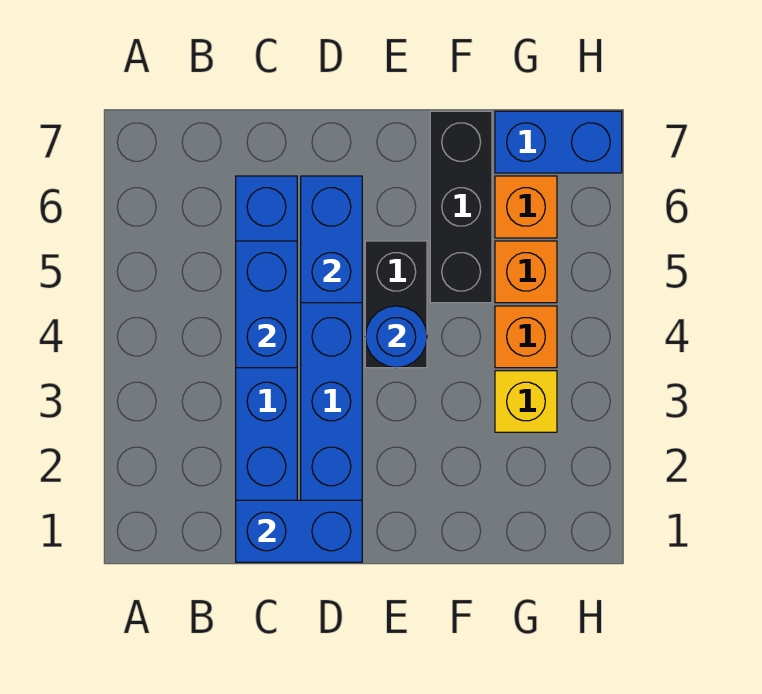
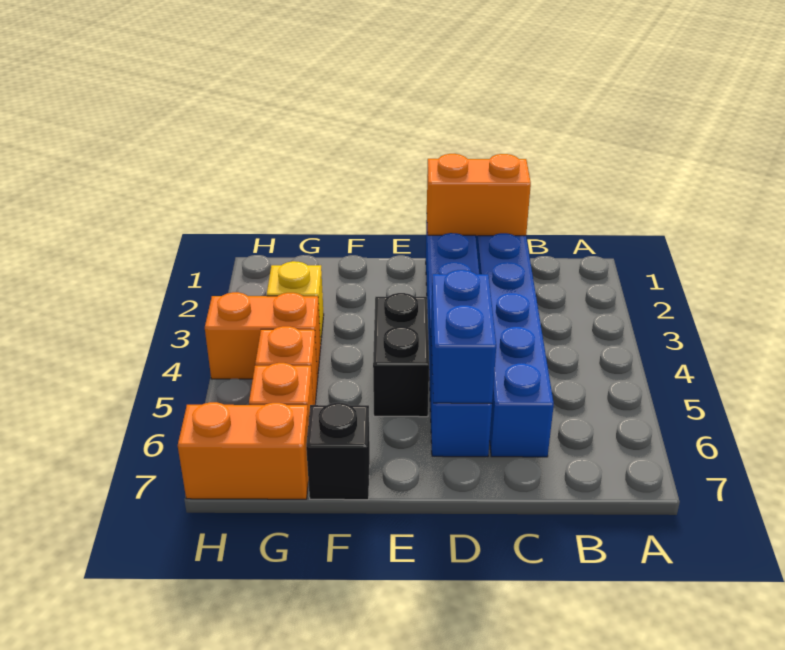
blue 1x2 brick [236,500,362,562] -> orange 1x2 brick [427,154,531,236]
blue 1x2 brick [236,241,297,368] -> none
blue 1x1 round brick [365,306,427,368] -> none
black 1x3 brick [430,111,492,303] -> black 1x1 brick [306,403,370,500]
orange 1x1 brick [495,306,557,368] -> orange 1x2 brick [205,292,321,379]
blue 1x2 brick [495,111,622,173] -> orange 1x2 brick [178,402,308,499]

